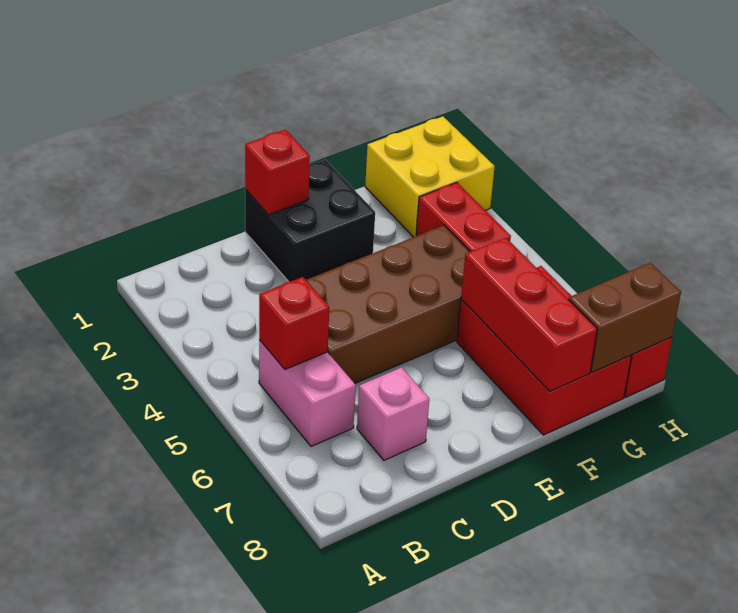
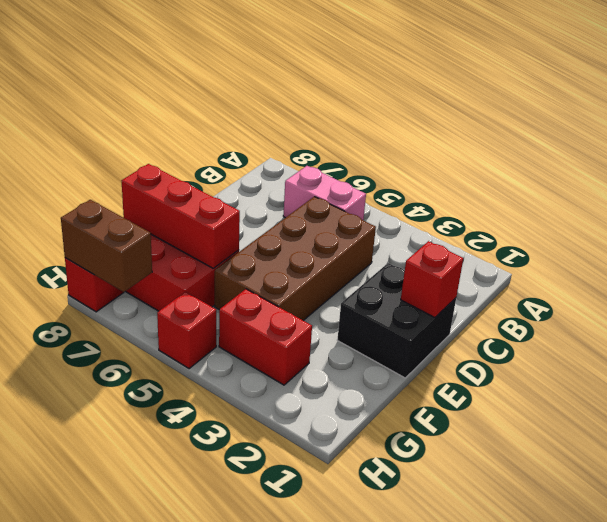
red 1x1 brick [259,277,329,369] -> red 1x1 brick moved to [157,292,216,369]
pink 1x1 brick [357,368,429,460] -> none
yellow 2x2 brick [365,116,495,237] -> none
brown 1x2 brick [569,263,681,373] -> brown 1x2 brick turned to [61,200,152,292]

